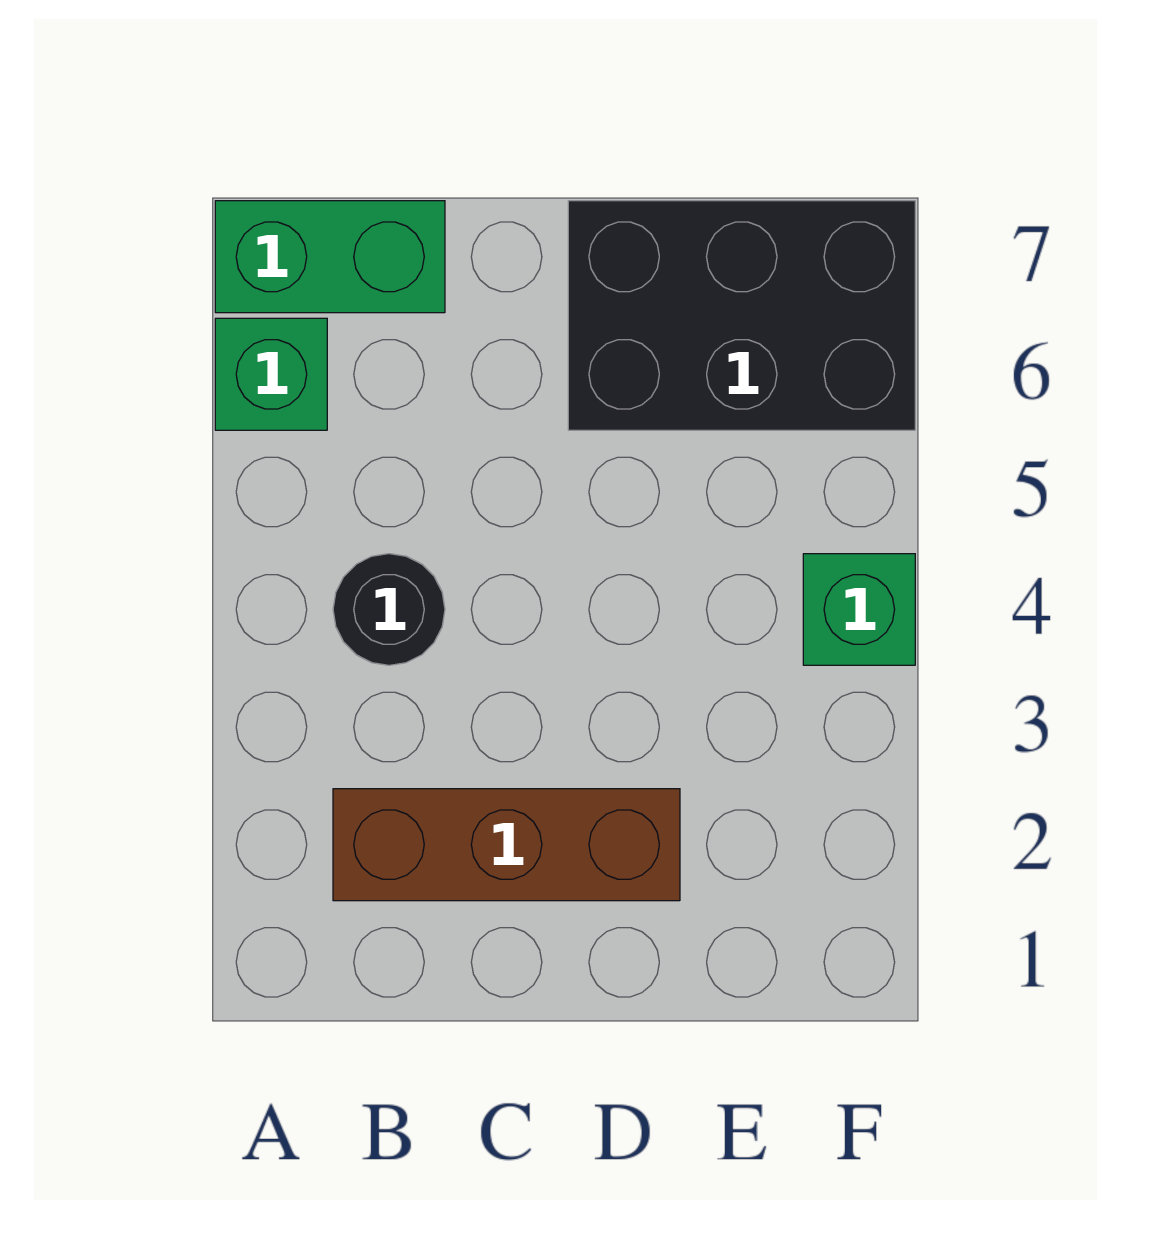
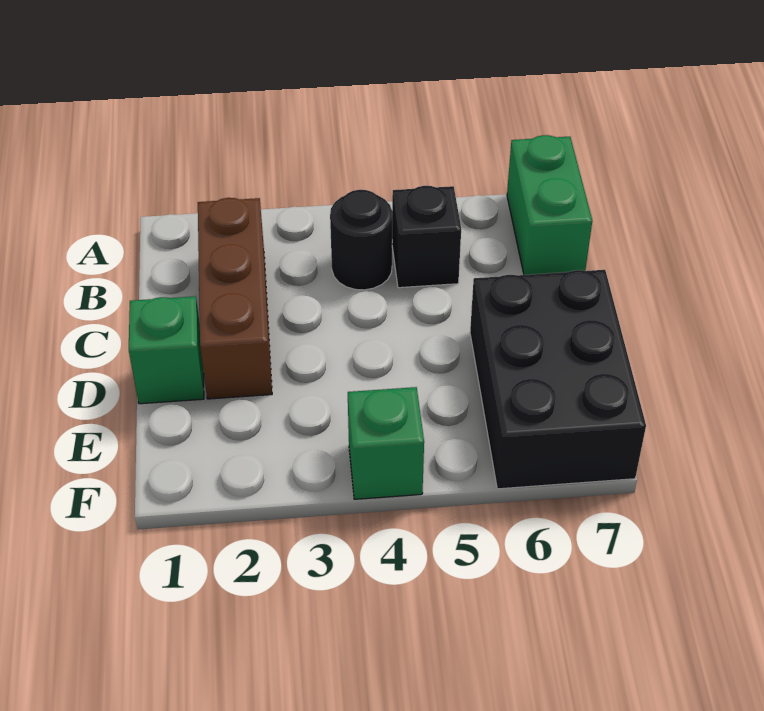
green 1x1 brick [215,318,327,430] -> green 1x1 brick moved to [129,296,204,404]
none -> black 1x1 brick [392,186,461,288]

